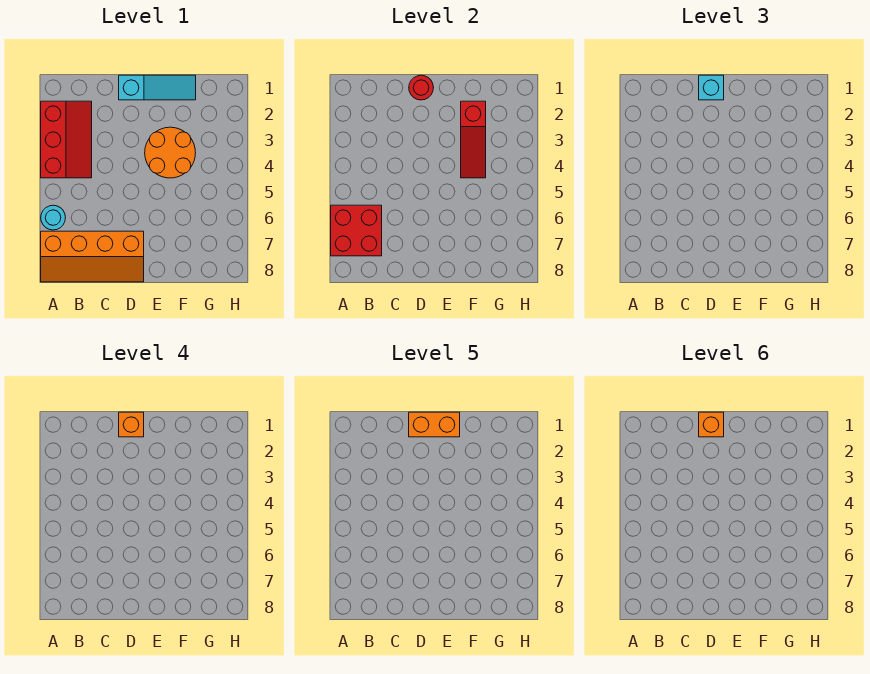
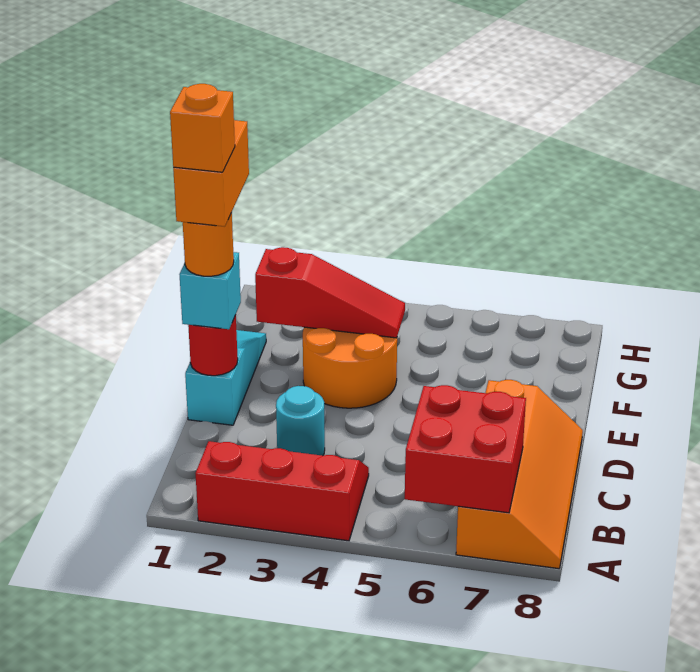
cyan 1x1 round brick [41,205,65,230] -> cyan 1x1 round brick moved to [276,386,325,456]
orange 1x1 brick [119,412,144,437] -> orange 1x1 round brick [183,213,234,276]

